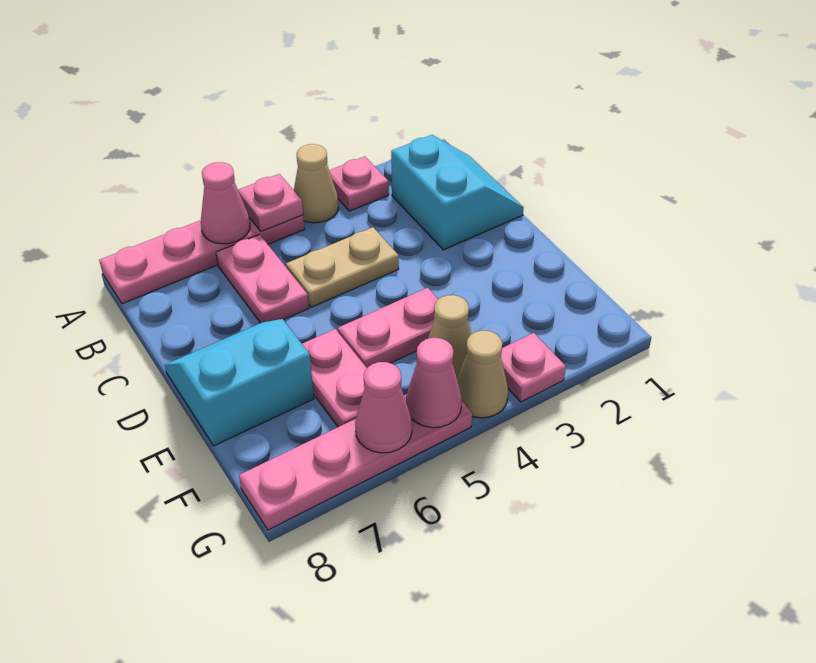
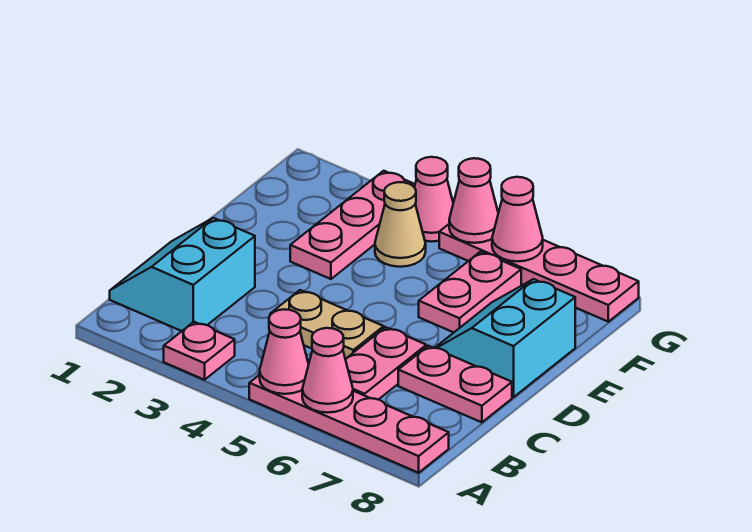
tan 1x1 cone [294,144,339,223] -> none
pink 1x1 plate [238,174,303,231] -> pink 1x1 cone [260,309,309,394]
cyan 2x2 slope [165,319,314,446] -> cyan 2x2 slope turned to [435,279,575,397]
pink 1x2 plate [338,288,438,368] -> pink 1x2 plate moved to [398,346,512,422]
pink 1x1 plate [501,333,566,402] -> pink 1x3 plate [290,171,415,279]
tan 1x1 cone [457,331,508,418] -> pink 1x1 cone [414,157,453,242]

